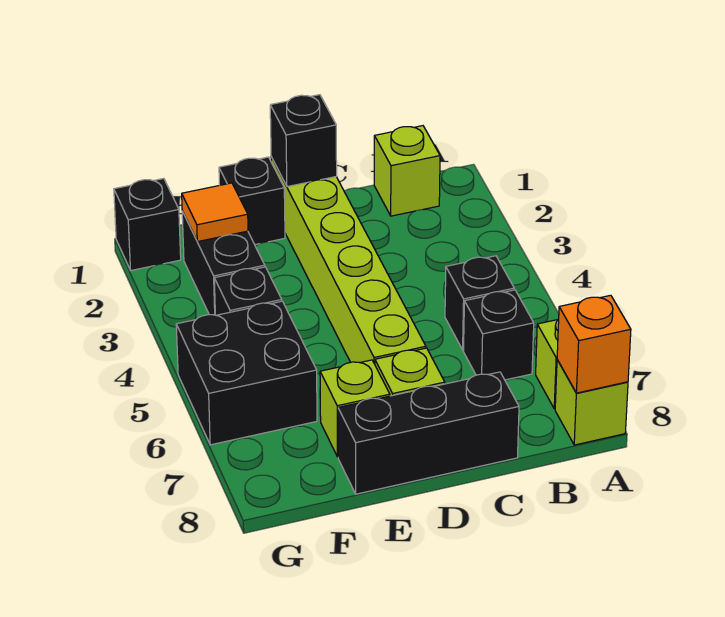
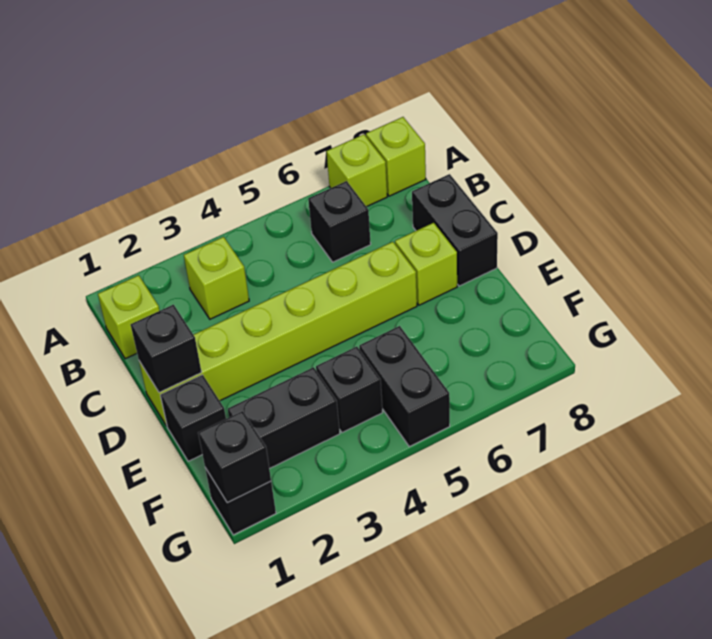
orange 1x1 brick [557,295,631,393] -> none
black 1x1 brick [445,256,514,350] -> black 1x1 brick moved to [198,411,271,503]
black 1x3 brick [338,372,519,494] -> black 1x2 brick [412,174,498,286]
lime 1x1 brick [320,360,390,457] -> lime 1x1 brick moved to [184,237,249,319]
orange 1x1 tile [182,183,248,242] -> none
black 2x2 brick [176,301,317,445] -> black 1x2 brick [359,326,450,447]

